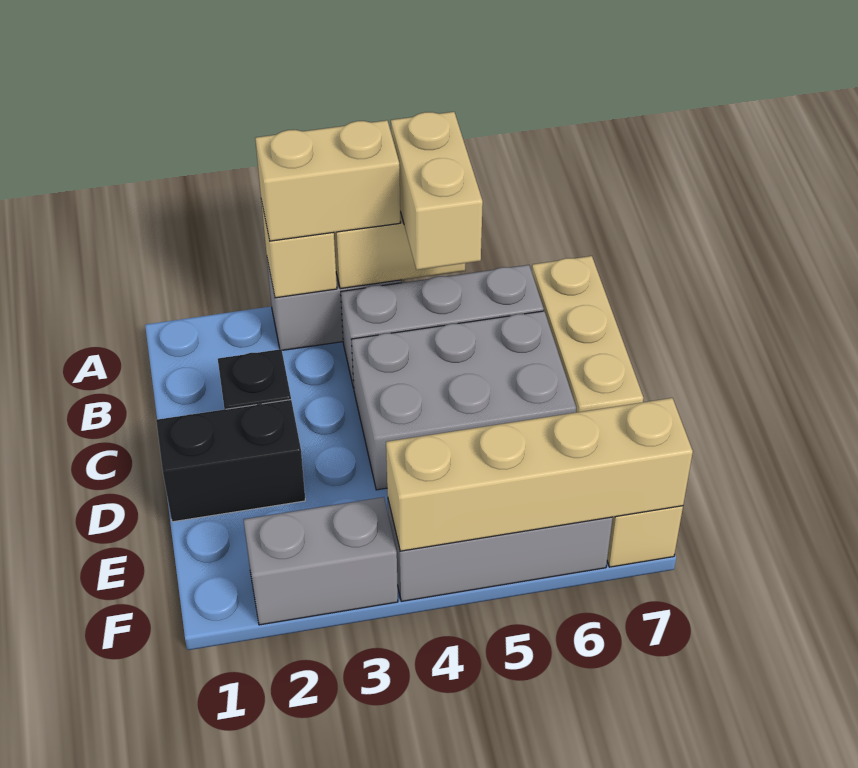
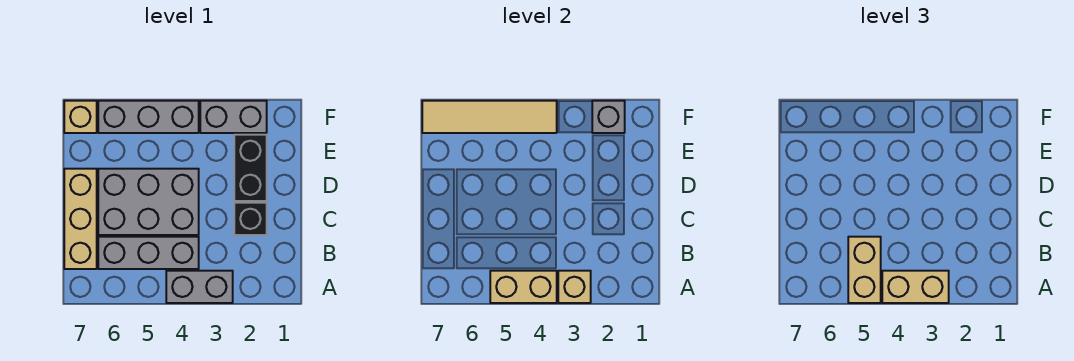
black 1x2 brick [156,400,305,522] -> black 1x2 brick turned to [234,135,267,201]
none -> grey 1x1 brick [592,101,625,133]
tan 1x4 brick [386,398,693,551] -> tan 1x4 tile [422,101,557,133]

